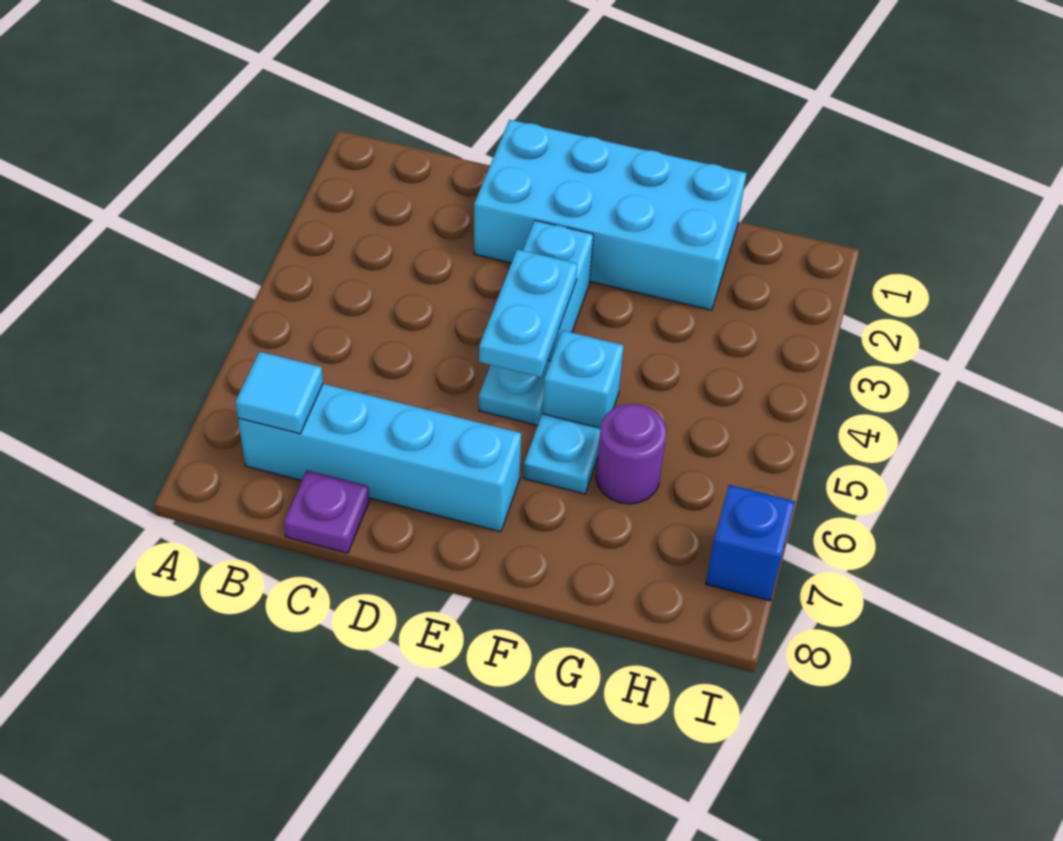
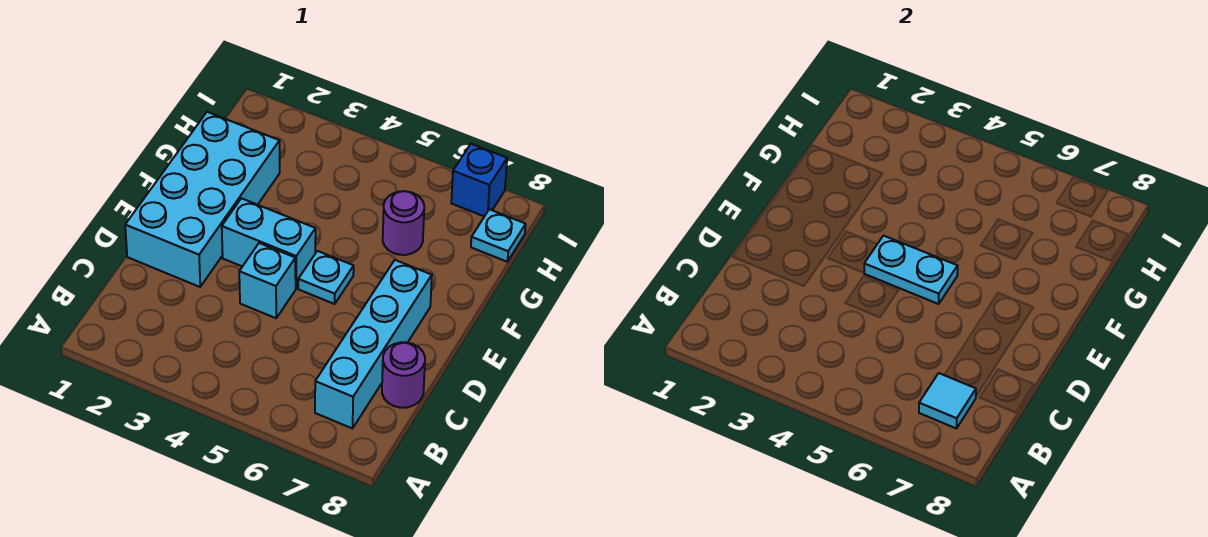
purple 1x1 plate [284,470,369,553] -> purple 1x1 round brick [382,342,425,408]
cyan 1x1 brick [543,330,624,428] -> cyan 1x1 brick moved to [239,243,296,318]
cyan 1x1 plate [524,414,601,494] -> cyan 1x1 plate moved to [471,209,526,262]

